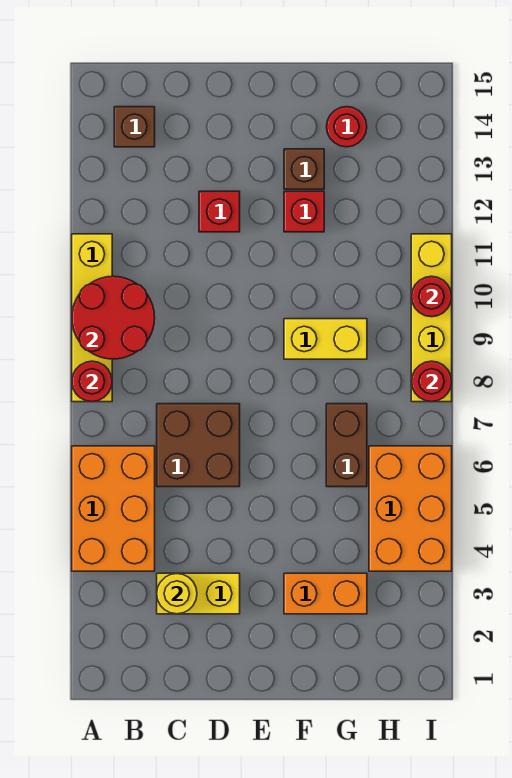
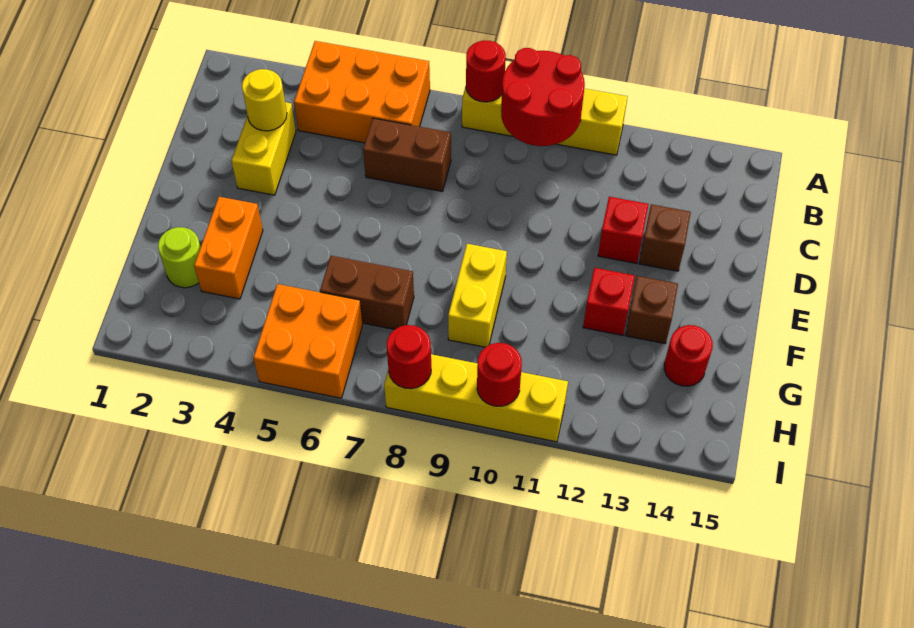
brown 1x1 brick [114,107,155,147] -> brown 1x1 brick moved to [639,204,691,271]
brown 2x2 brick [157,404,240,487] -> brown 1x2 brick [363,118,451,191]
none -> lime 1x1 round brick [158,227,201,288]
orange 2x3 brick [369,446,452,571] -> orange 2x2 brick [253,284,363,398]

